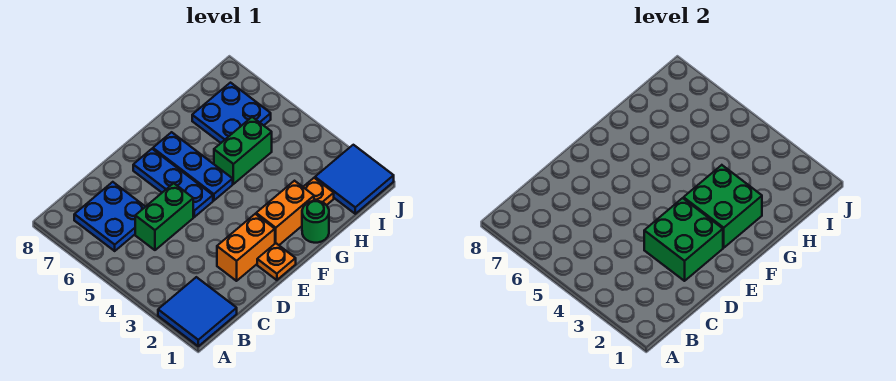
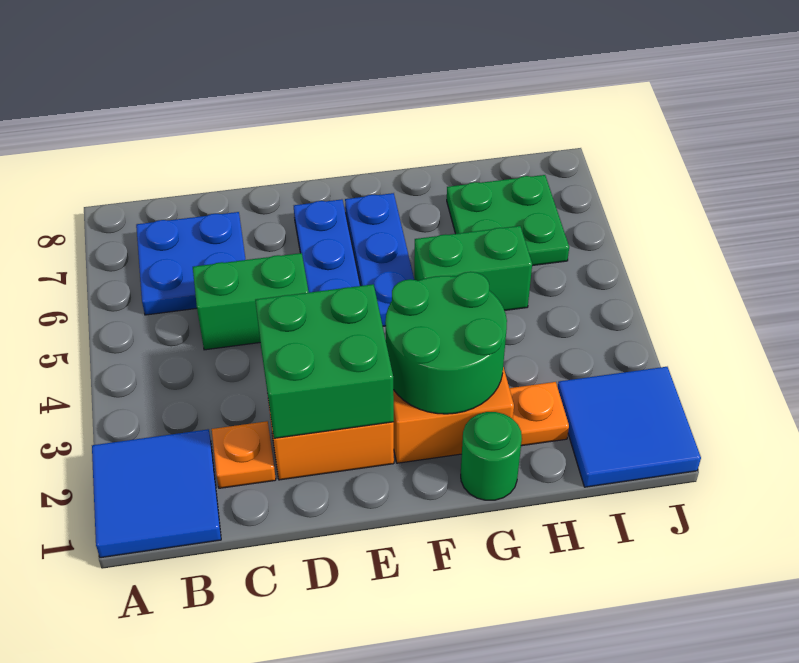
orange 1x1 plate [257,243,296,280] -> orange 1x1 plate moved to [212,421,276,488]
green 2x2 brick [684,165,762,248] -> green 2x2 round brick [385,272,507,414]
blue 2x2 plate [192,83,271,143] -> green 2x2 plate [447,175,569,266]

